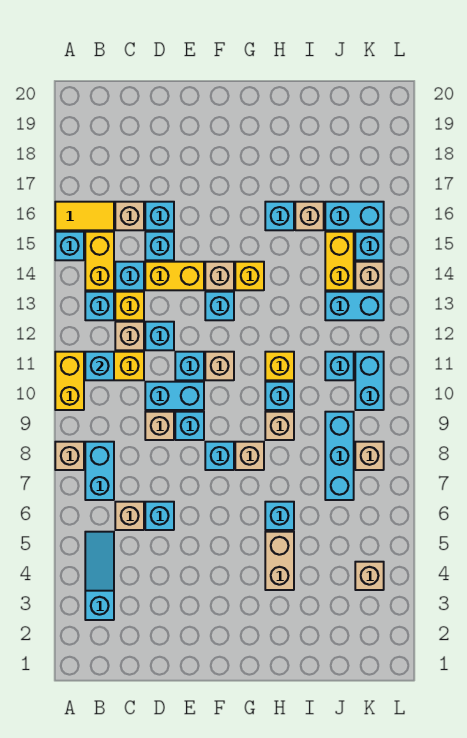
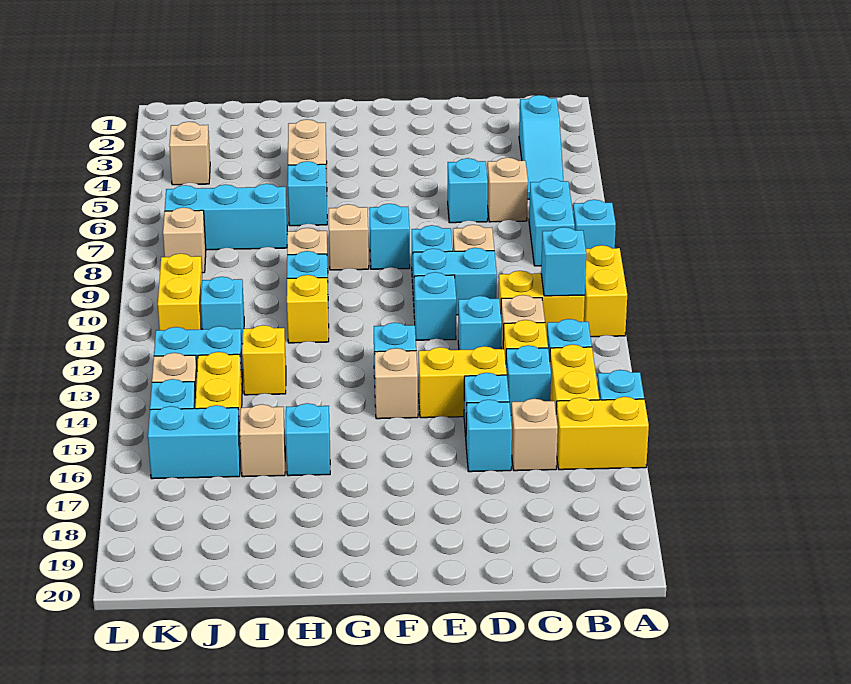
tan 1x1 brick [55,442,84,470] -> cyan 1x1 brick [573,200,616,249]
yellow 1x2 tile [55,202,114,230] -> yellow 1x2 brick [556,397,649,470]
tan 1x1 brick [205,352,234,380] -> none
yellow 1x1 brick [235,262,264,290] -> yellow 1x1 brick moved to [242,325,286,395]
cyan 1x3 brick [325,412,354,500] -> cyan 1x3 brick turned to [165,184,287,250]
cyan 1x2 brick [355,352,384,410] -> yellow 1x2 brick [158,254,202,330]

